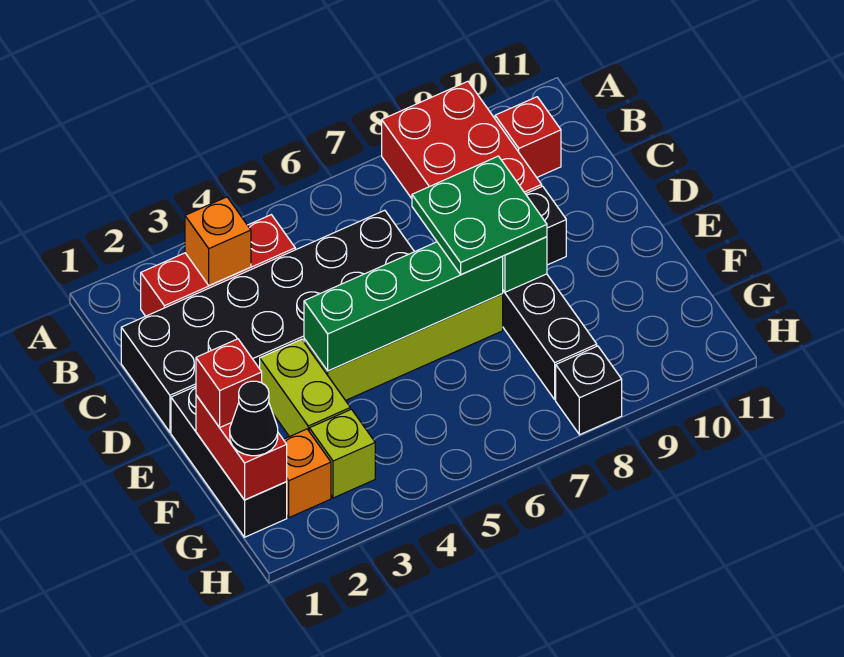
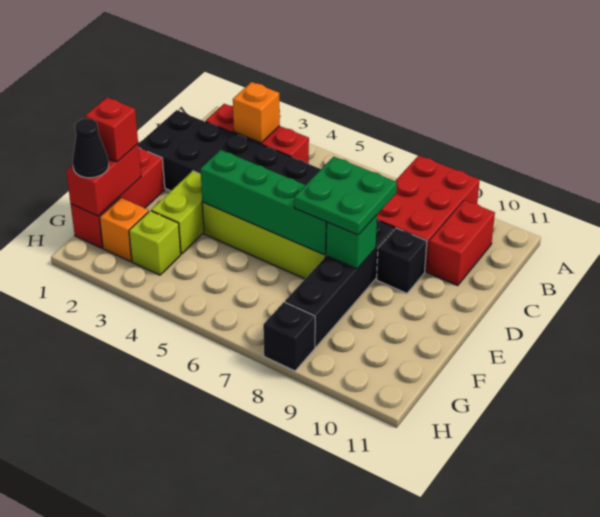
red 1x1 brick [495,97,561,177] -> red 1x2 brick [427,200,495,285]
black 1x3 brick [171,386,287,537] -> red 1x3 brick [71,148,165,248]

